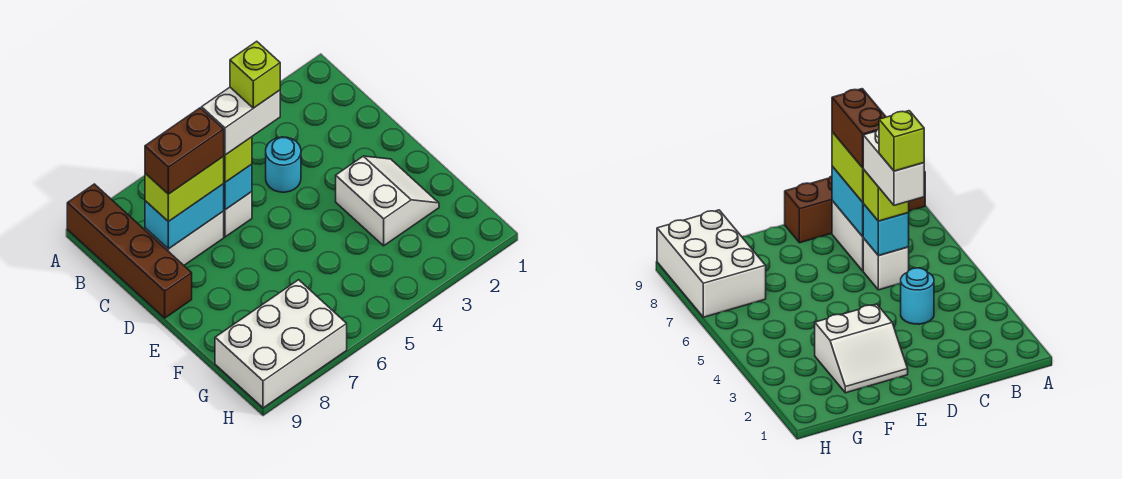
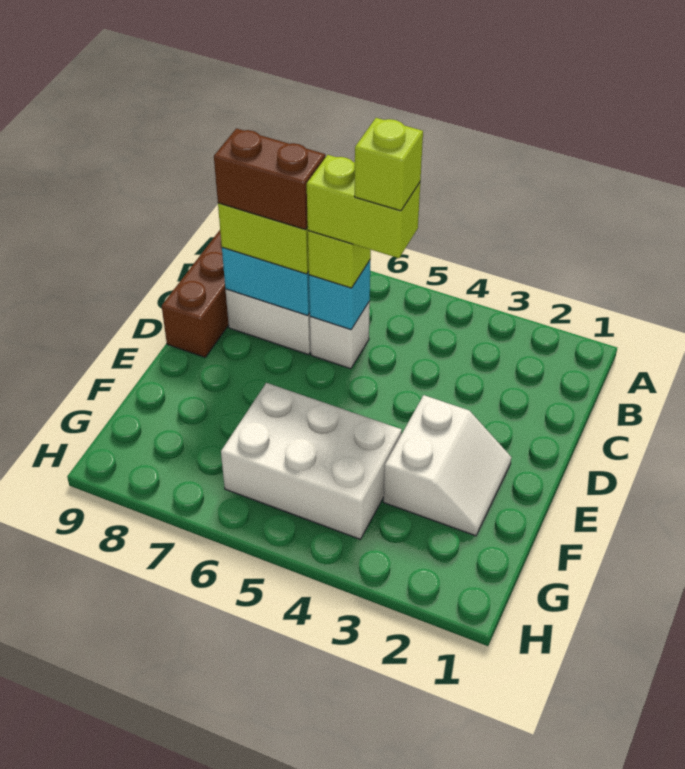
cyan 1x1 round brick [266,137,301,192] -> none
white 1x2 brick [202,87,280,155] -> lime 1x2 brick [307,155,420,258]
white 2x3 brick [215,280,347,408] -> white 2x3 brick moved to [221,383,402,539]

